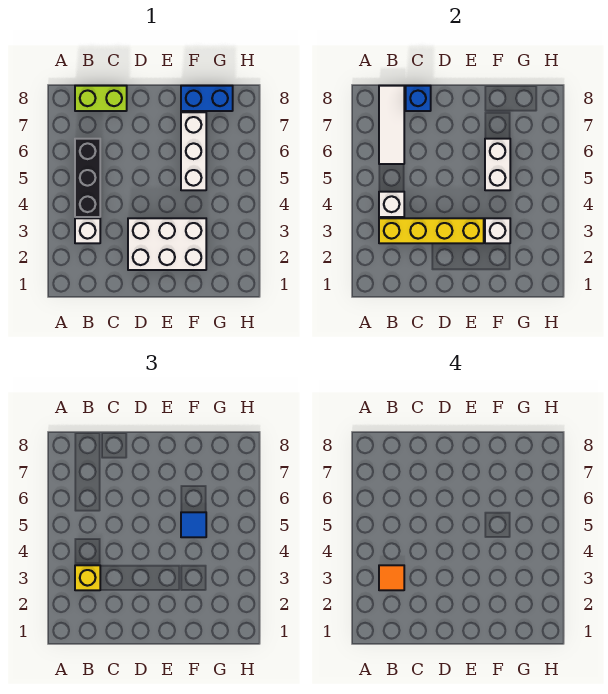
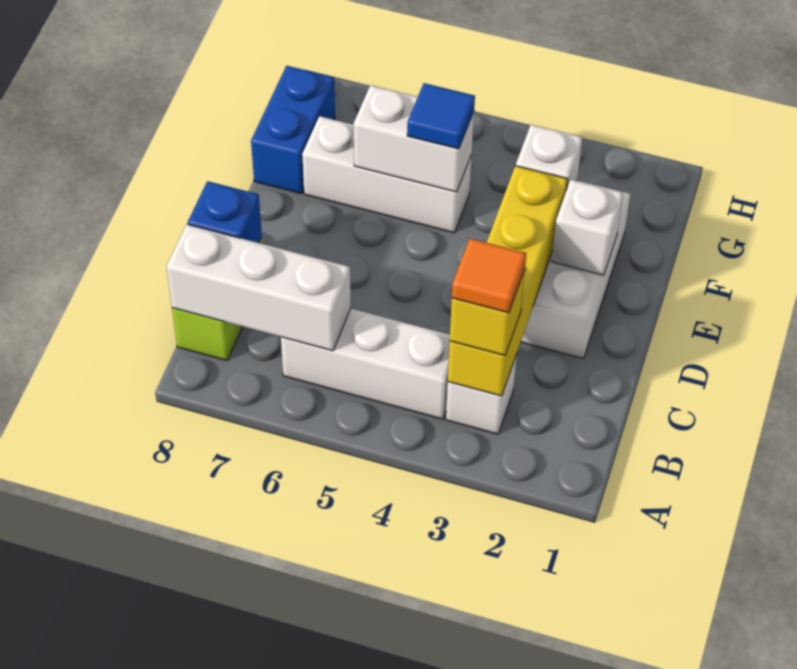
black 1x3 brick [75,139,100,217] -> white 1x3 brick [281,309,450,419]
white 1x1 brick [379,192,404,217] -> white 1x1 brick moved to [552,180,623,275]
white 1x3 tile [379,86,404,164] -> white 1x3 brick [166,224,351,351]

